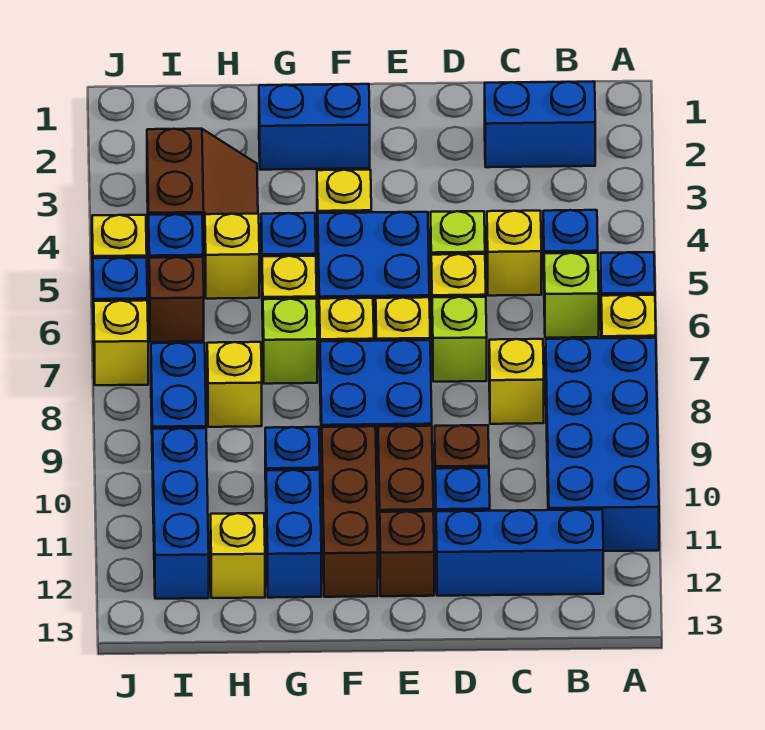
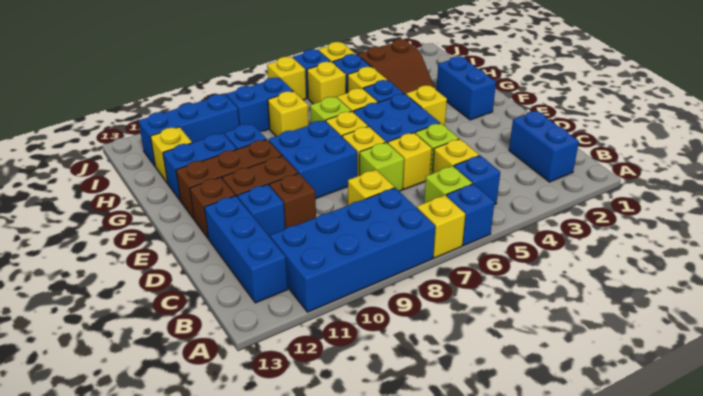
brown 1x1 brick [149,257,204,342] -> yellow 1x1 brick [307,62,346,104]

